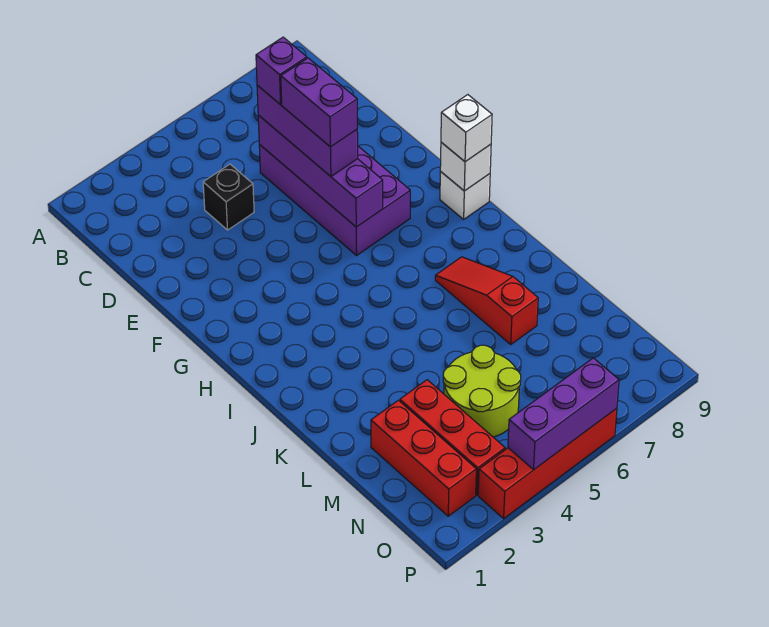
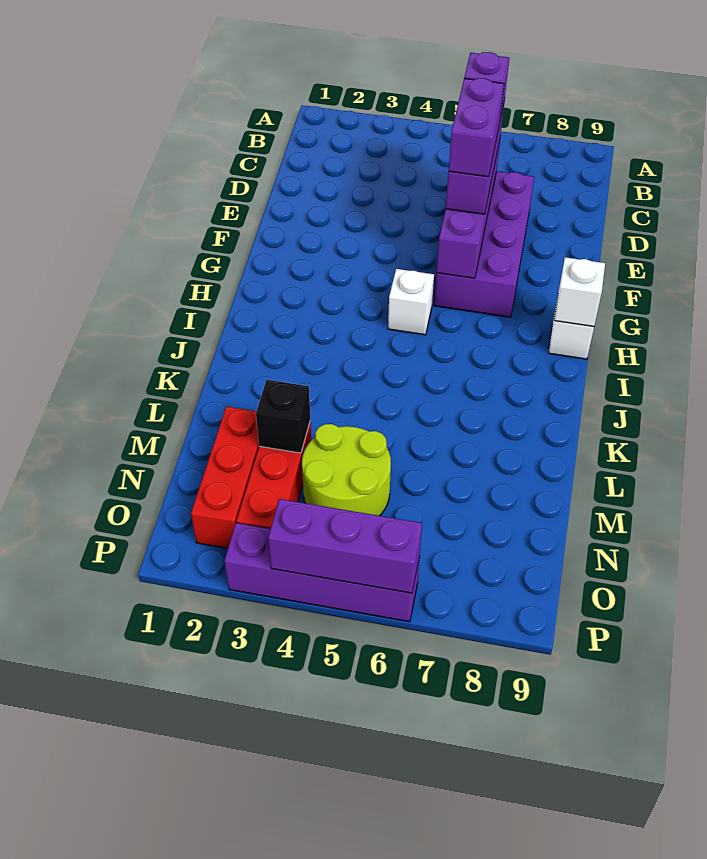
black 1x1 brick [203,164,254,230] -> black 1x1 brick moved to [256,380,310,453]
white 1x1 brick [441,95,492,162] -> white 1x1 brick moved to [388,269,434,335]
red 1x3 slope [435,257,538,344] -> none
red 1x4 brick [478,408,617,519] -> purple 1x4 brick [225,523,420,622]

